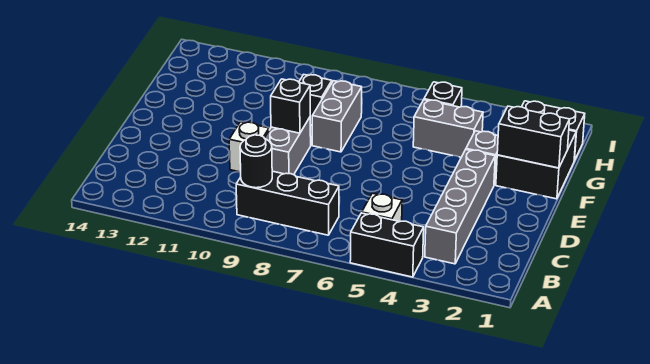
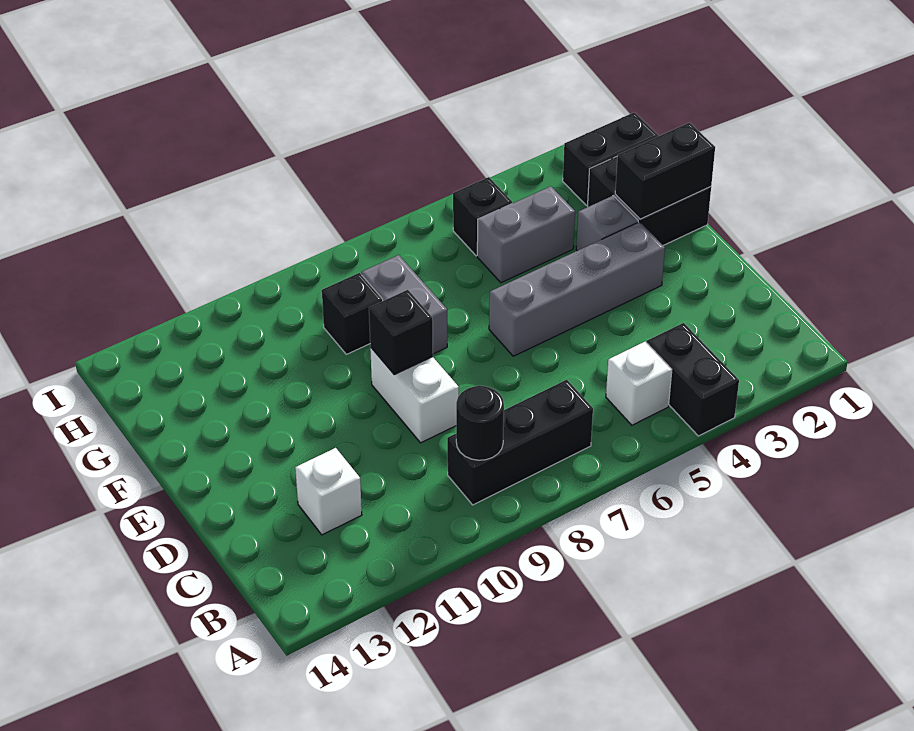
black 1x2 brick [350,213,424,277] -> black 1x2 brick turned to [647,323,739,436]
grey 1x4 brick [425,150,495,264] -> grey 1x4 brick turned to [489,222,665,356]
grey 1x2 brick [265,117,311,175] -> white 1x2 brick [370,347,459,443]
white 1x1 brick [229,122,269,172] -> white 1x1 brick moved to [295,448,362,535]

